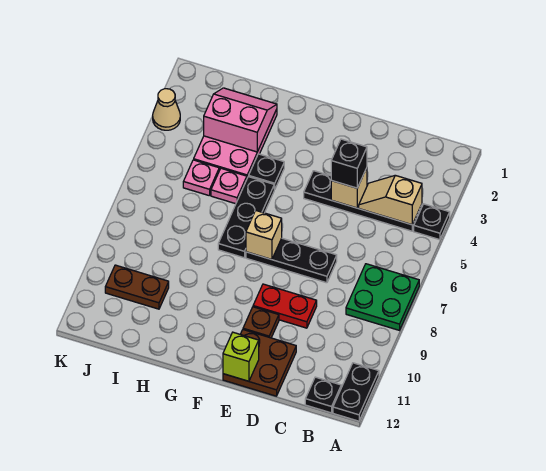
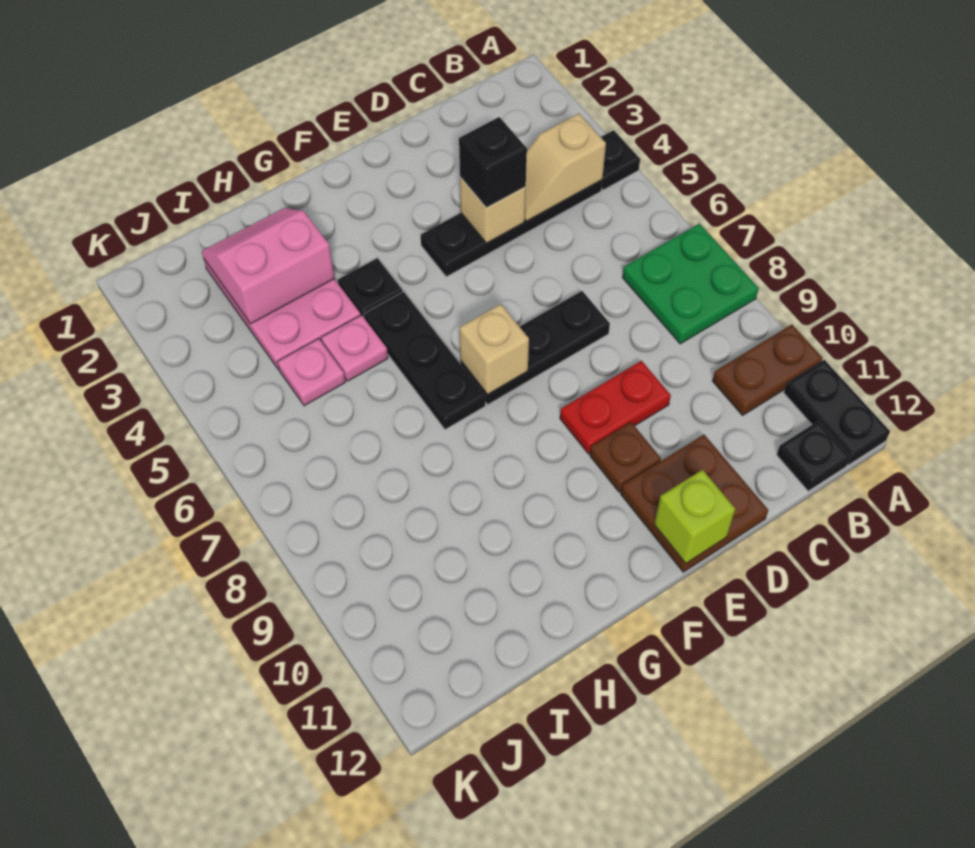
brown 1x2 plate [105,265,169,309] -> brown 1x2 plate moved to [713,324,823,415]
tan 1x1 cone [153,89,180,130] -> none

